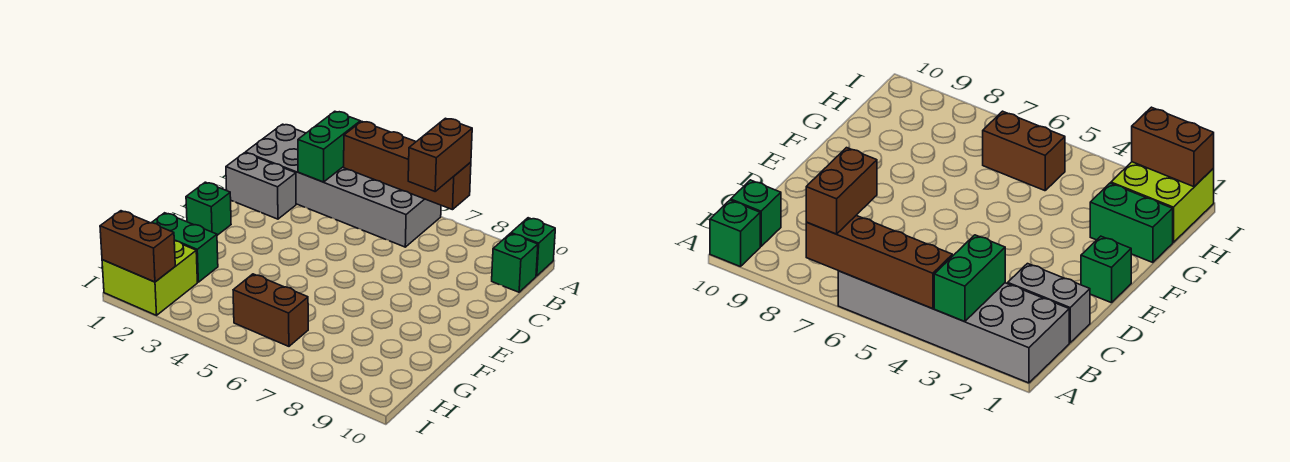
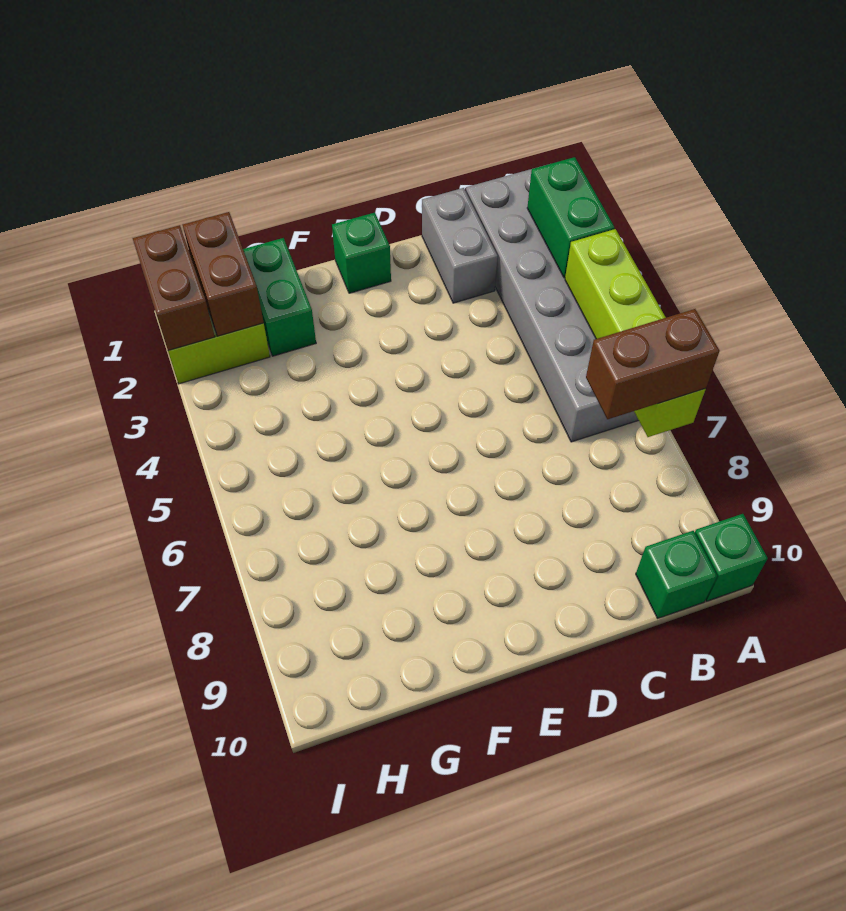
green 1x2 brick [298,111,360,182] -> green 1x2 brick turned to [527,157,614,278]
brown 1x4 brick [344,121,471,210] -> lime 1x4 brick [565,229,706,437]
brown 1x2 brick [233,274,308,346] -> brown 1x2 brick moved to [183,212,264,336]

